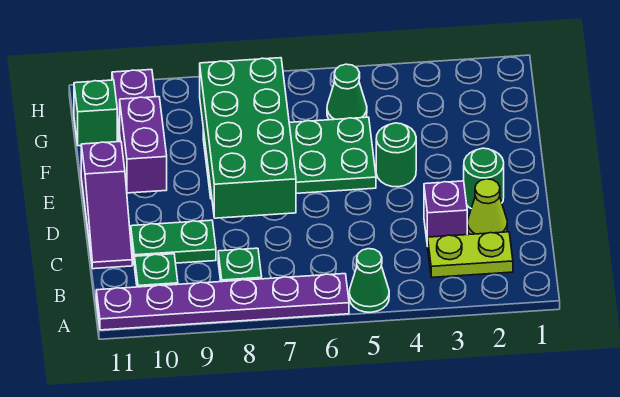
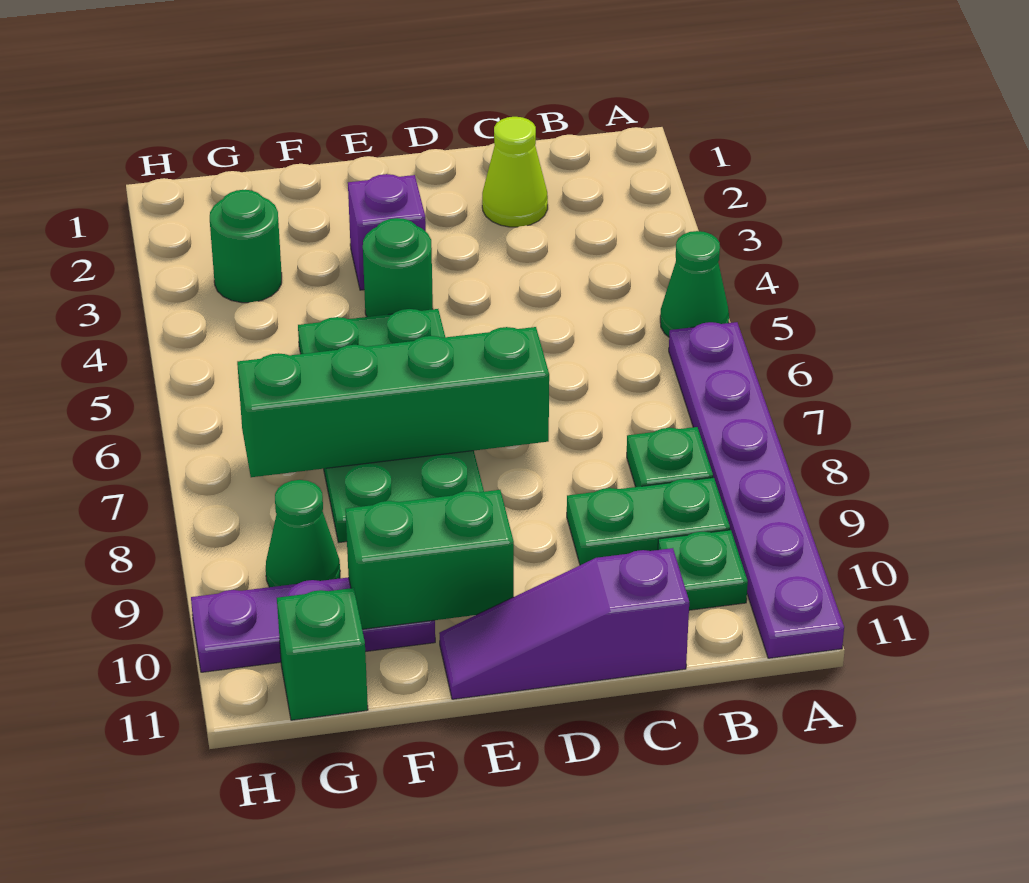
lime 1x2 plate [428,232,513,277] -> none
purple 1x1 brick [424,181,467,246] -> purple 1x1 brick moved to [348,174,426,290]
green 1x2 plate [131,220,216,266] -> green 1x2 plate turned to [567,478,730,565]
purple 1x3 slope [81,142,132,269] -> purple 1x3 slope turned to [439,548,689,699]
green 1x1 round brick [464,148,504,208] -> green 1x1 round brick moved to [210,190,282,303]
green 2x4 brick [200,58,296,218] -> green 1x4 brick [237,327,549,477]
purple 1x2 brick [120,97,167,193] -> green 1x2 brick [345,490,514,629]
green 1x1 cone [327,64,367,120] -> green 1x1 cone moved to [266,480,340,587]

